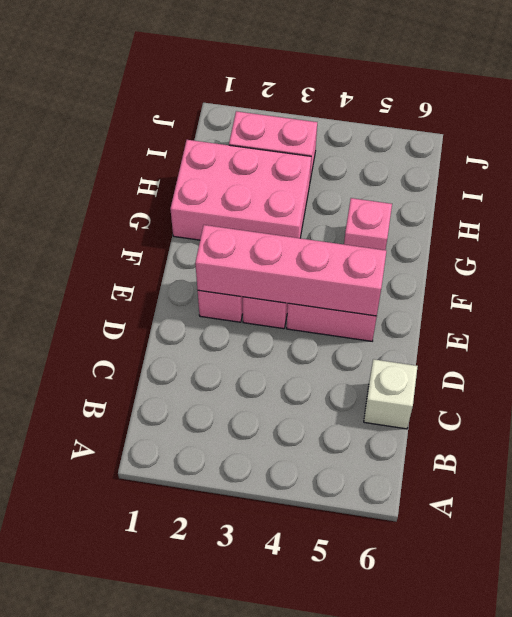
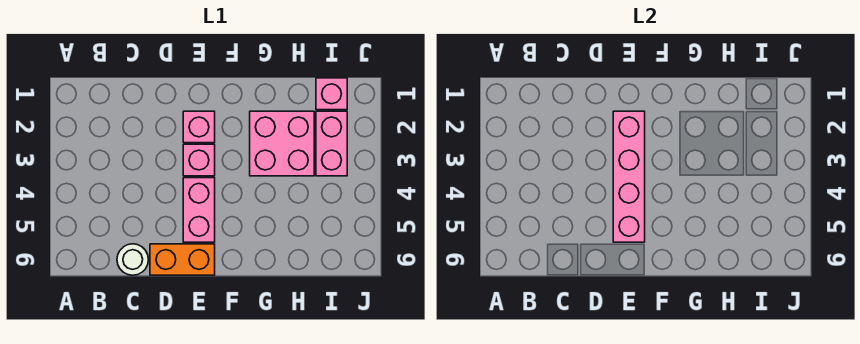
white 1x1 brick [364,359,418,429] -> white 1x1 round brick [117,244,149,275]
none -> orange 1x2 brick [150,244,215,275]
pink 2x3 brick [170,140,311,240] -> pink 2x2 brick [250,111,314,176]
pink 1x1 brick [344,198,392,250] -> pink 1x1 brick moved to [316,78,347,110]

